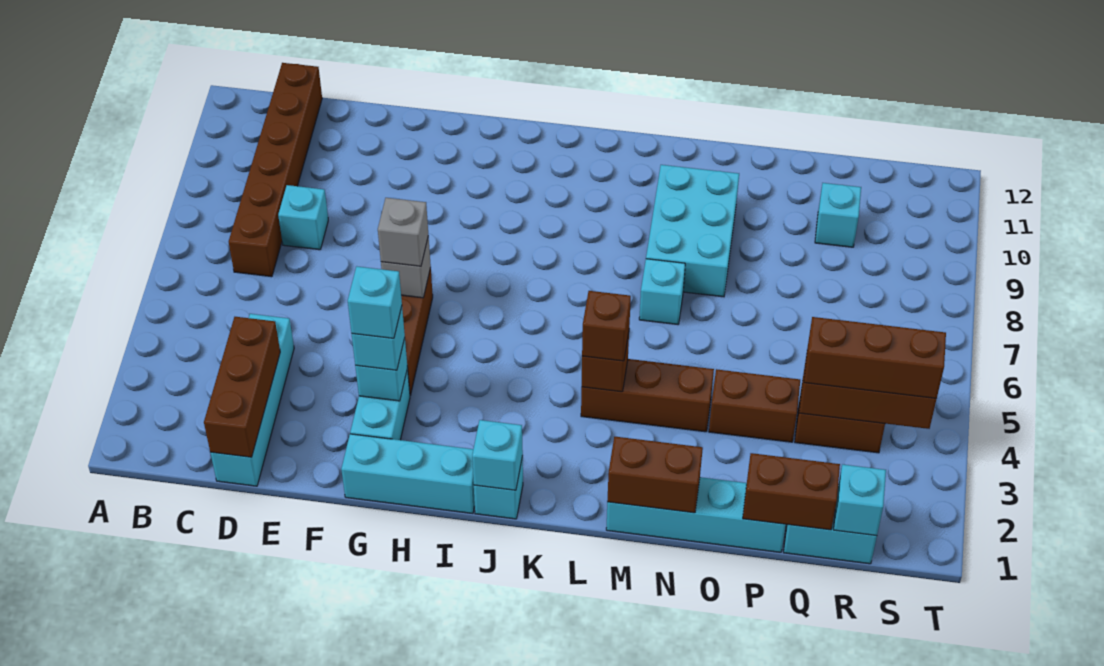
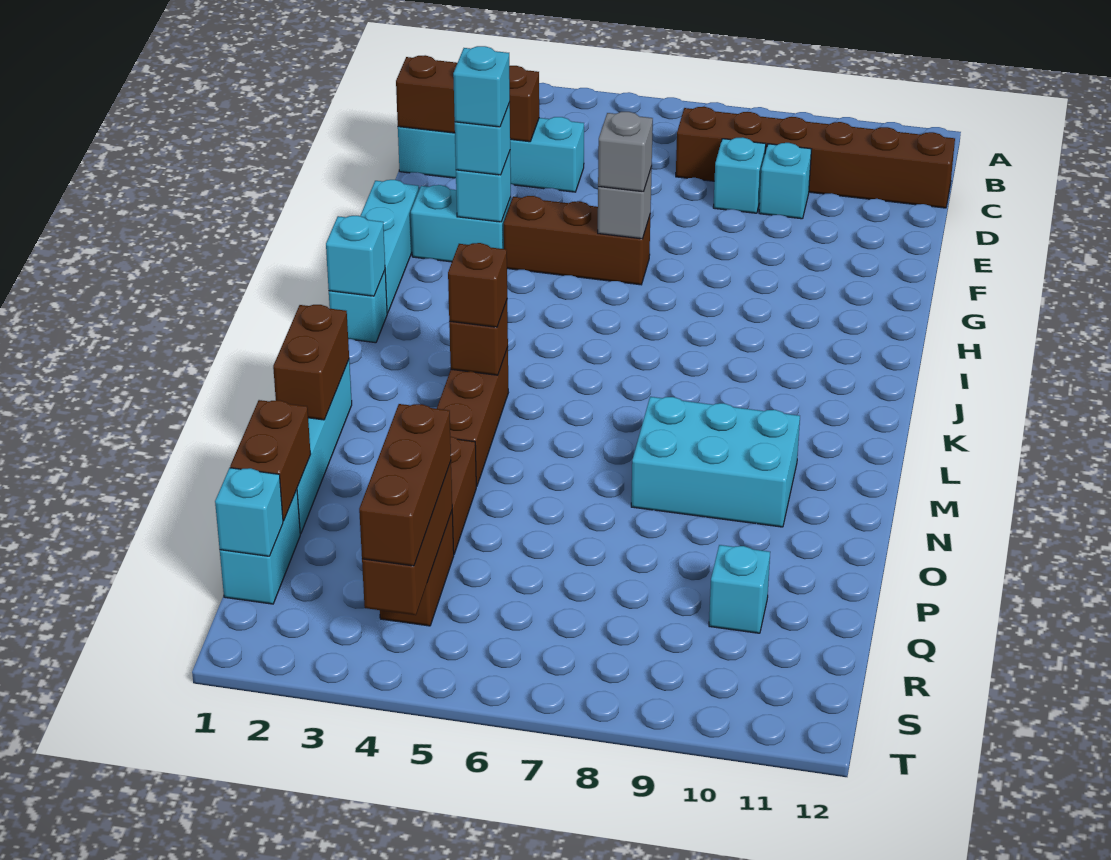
cyan 1x1 brick [639,259,685,324] -> cyan 1x1 brick moved to [759,143,811,219]

